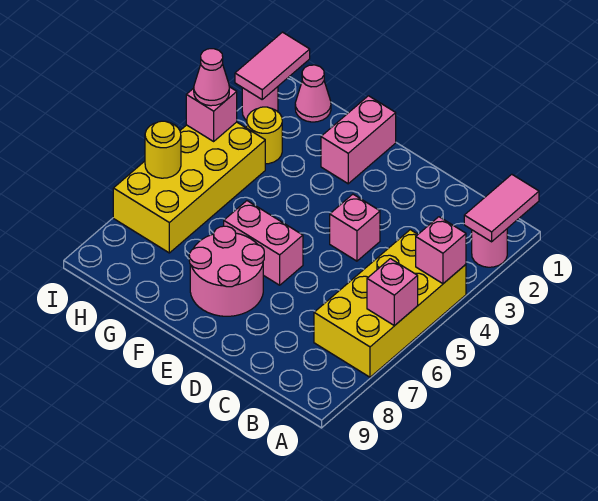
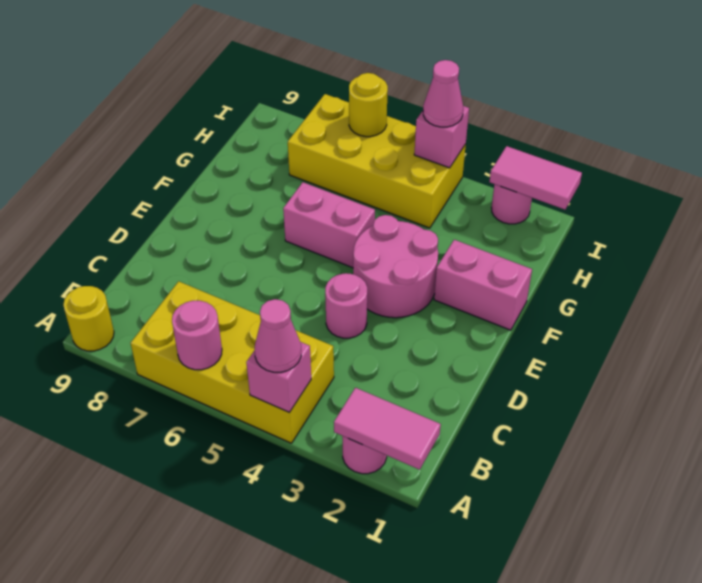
pink 1x1 brick [367,259,418,326] -> pink 1x1 round brick [172,301,222,370]
pink 1x1 brick [330,194,380,261] -> pink 1x1 round brick [325,273,367,338]
pink 1x2 brick [224,201,303,285] -> pink 1x2 brick turned to [283,182,375,268]
pink 2x2 round brick [189,226,264,316] -> pink 2x2 round brick moved to [353,215,438,318]
pink 1x1 cone [295,65,331,122] -> pink 1x1 cone moved to [254,299,301,372]
yellow 1x1 round brick [247,107,282,164] -> yellow 1x1 round brick moved to [63,286,114,351]

